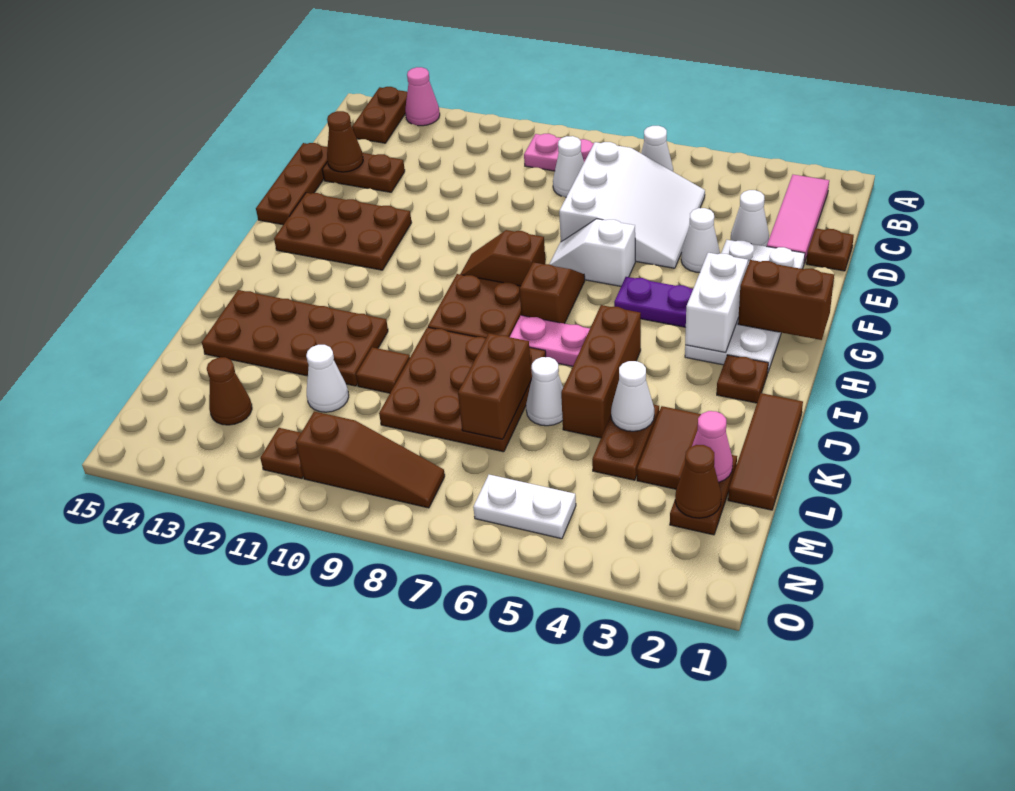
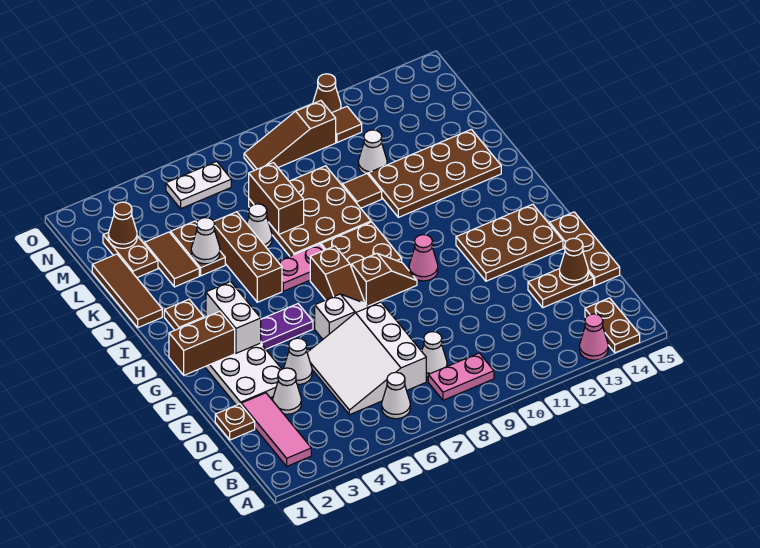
pink 1x1 cone [692,411,733,482] -> pink 1x1 cone moved to [409,235,438,281]
brown 1x1 cone [207,357,252,425] -> brown 1x1 cone moved to [313,74,341,113]
brown 1x1 plate [260,428,303,479] -> brown 1x1 tile [332,106,362,142]

